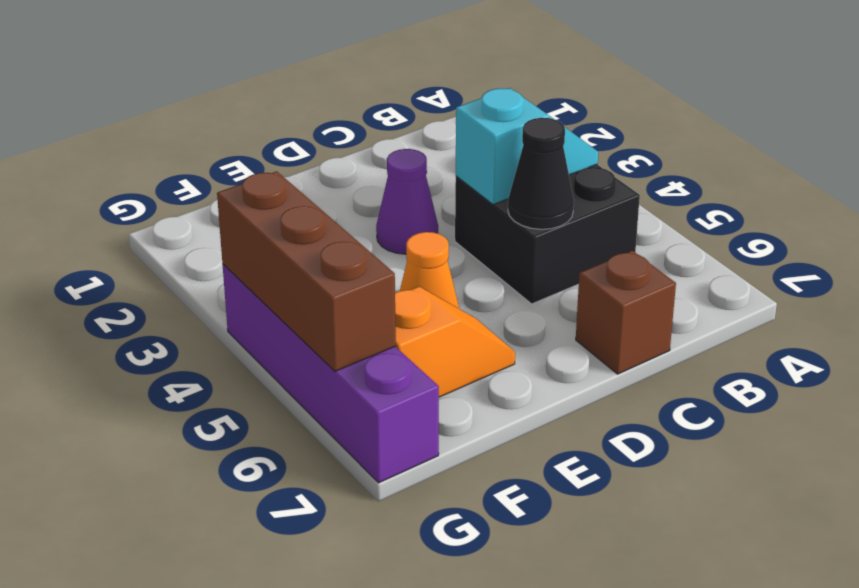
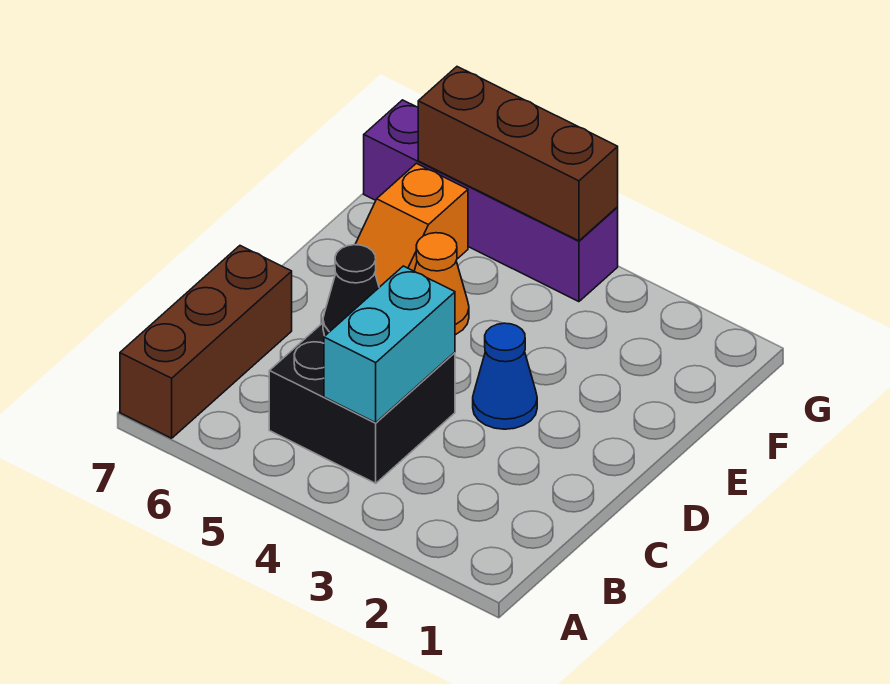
cyan 1x2 slope [456,88,598,205] -> cyan 1x2 brick [324,266,455,423]
brown 1x1 brick [576,251,676,374] -> brown 1x3 brick [120,246,292,438]
purple 1x1 cone [376,149,438,254] -> blue 1x1 cone [473,323,537,429]

